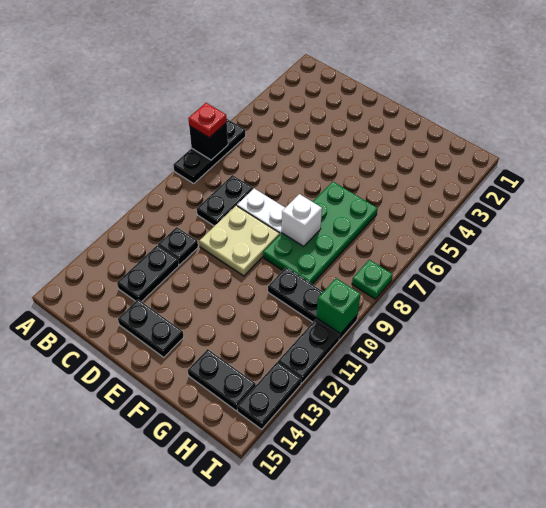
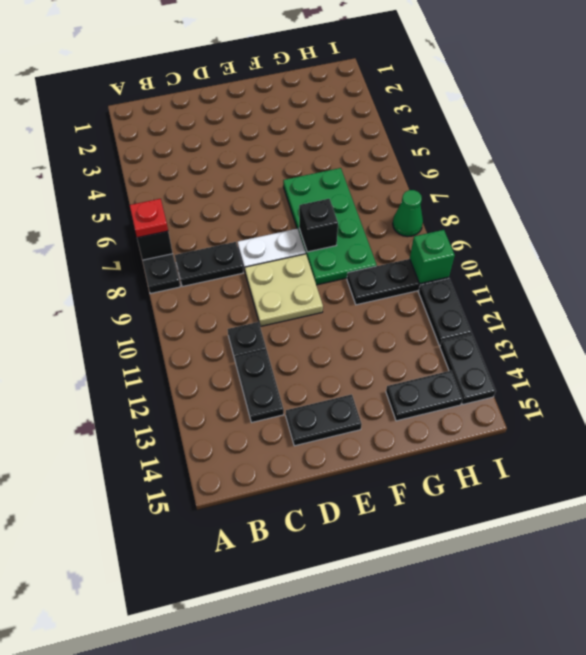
black 1x2 plate [197,175,253,226] -> black 1x2 plate turned to [175,242,243,287]
white 1x1 brick [282,194,322,246] -> black 1x1 brick [299,199,338,252]
green 1x1 plate [352,260,393,299] -> green 1x1 cone [393,190,423,237]

